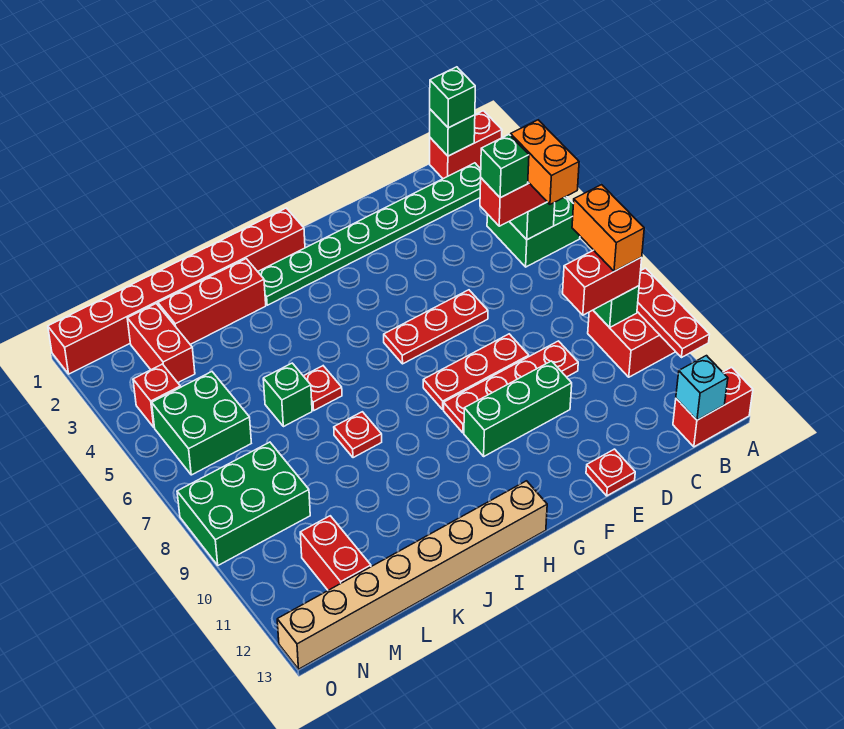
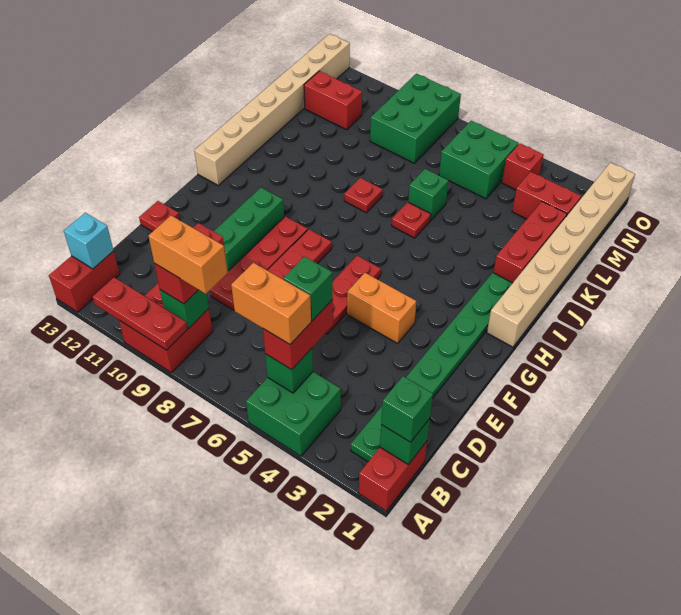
none -> orange 1x2 brick [347,273,416,343]
red 1x8 brick [48,208,305,374] -> tan 1x8 brick [487,163,635,347]

